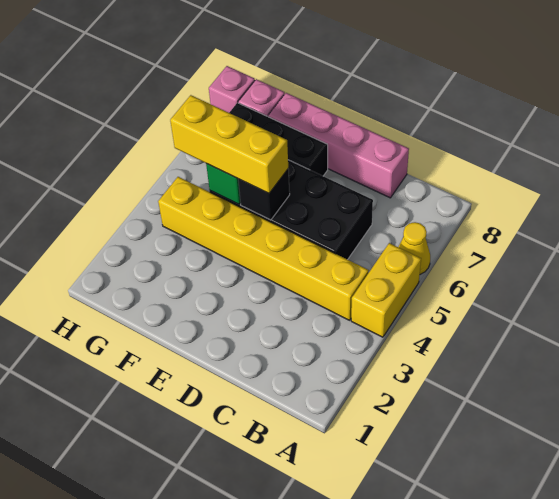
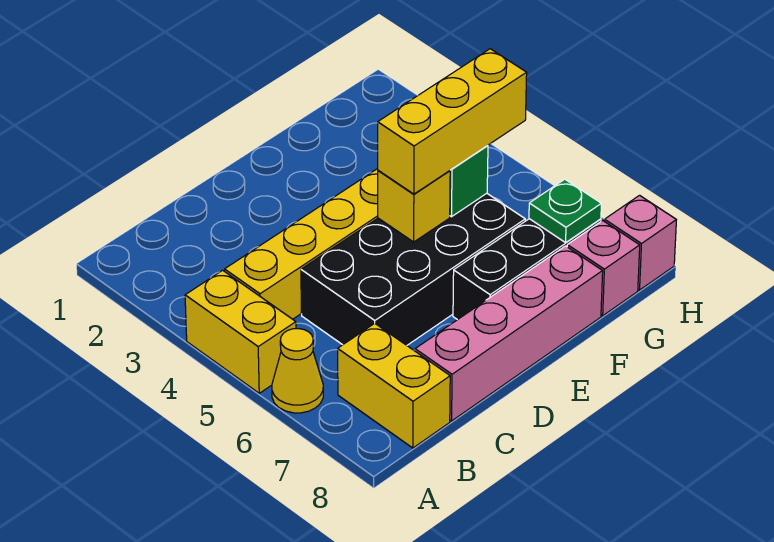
none -> yellow 1x2 brick [338,323,450,448]
black 1x1 brick [238,169,290,220] -> yellow 1x1 brick [378,170,450,242]
none -> green 1x1 plate [529,179,601,243]

